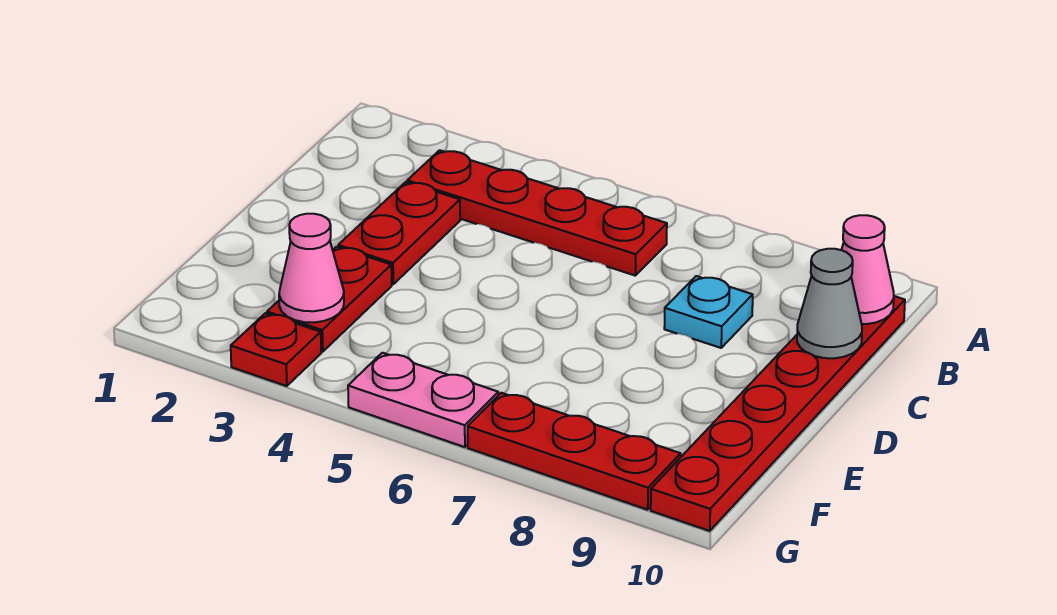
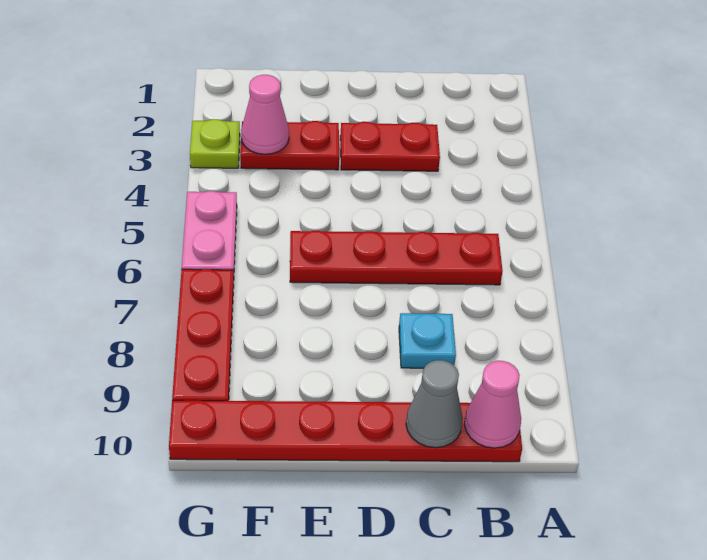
red 1x4 plate [407,150,667,276] -> red 1x4 plate turned to [290,231,502,285]
red 1x1 plate [231,313,321,386] -> lime 1x1 plate [190,119,240,168]

